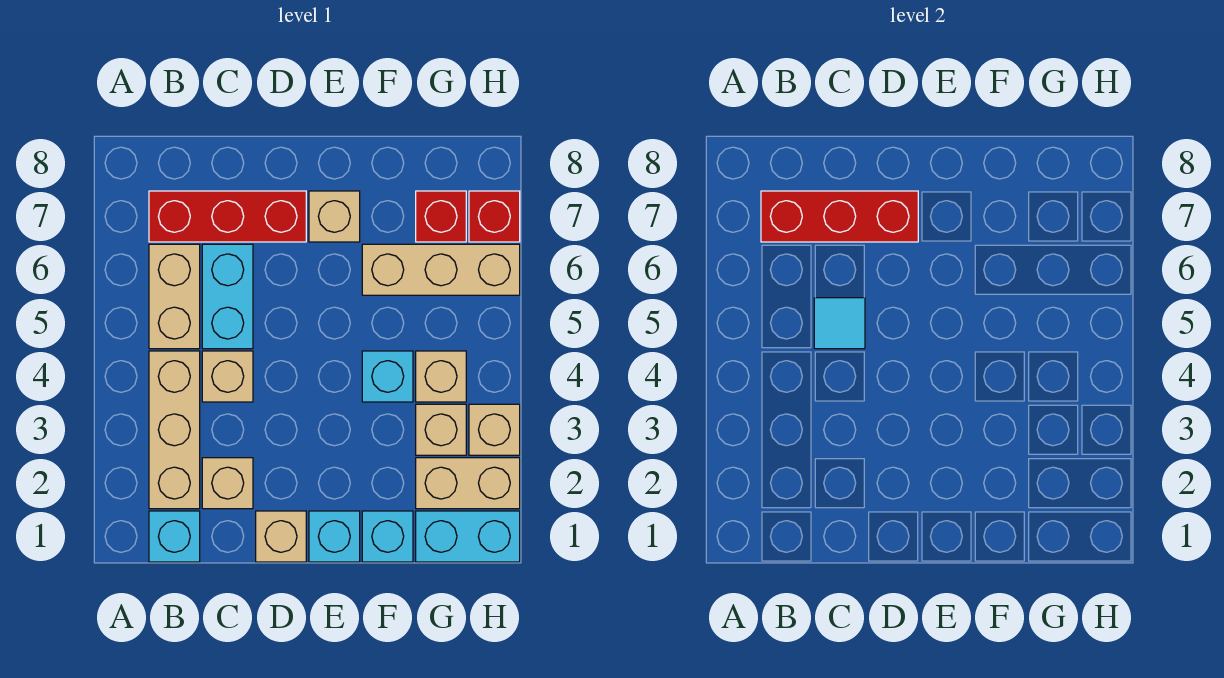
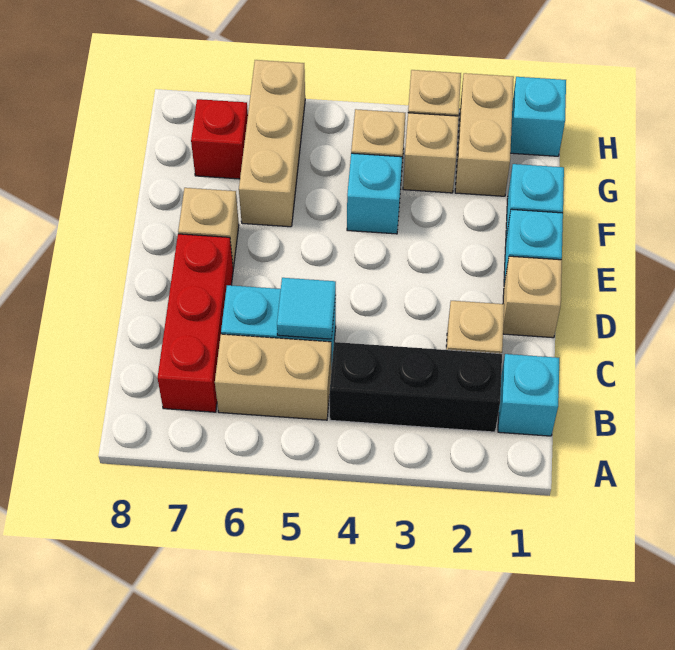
tan 1x3 brick [149,351,200,509] -> black 1x3 brick [330,342,502,432]
red 1x3 brick [761,191,918,242] -> none
tan 1x1 brick [202,351,253,402] -> none
cyan 1x2 brick [416,511,520,562] -> cyan 1x1 brick [510,77,566,156]
red 1x1 brick [469,191,520,242] -> none

